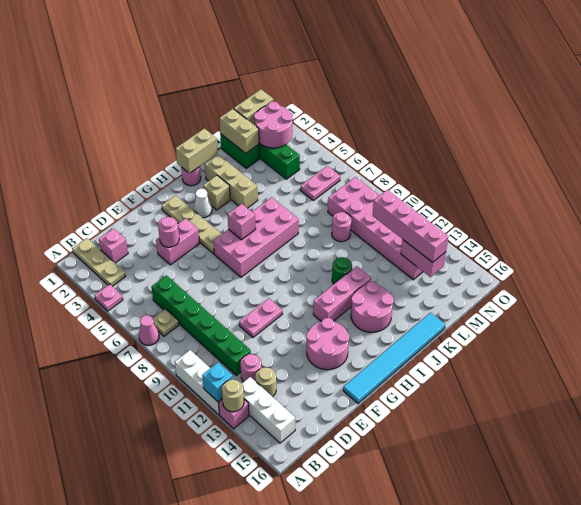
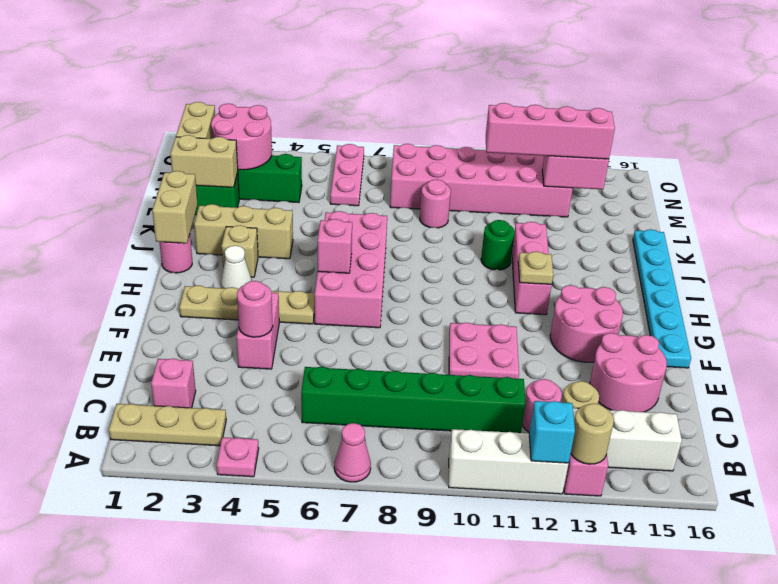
tan 1x1 plate [153,309,179,336] -> tan 1x1 plate moved to [518,252,553,284]
pink 1x2 plate [239,298,282,337] -> pink 2x2 plate [449,323,519,379]
cyan 1x6 tile [343,313,445,403] -> cyan 1x6 plate [633,229,691,368]
pink 2x2 round brick [351,282,394,332] -> pink 2x2 round brick moved to [590,333,667,412]
pink 1x2 plate [300,166,340,200] -> pink 1x3 plate [330,144,364,206]

